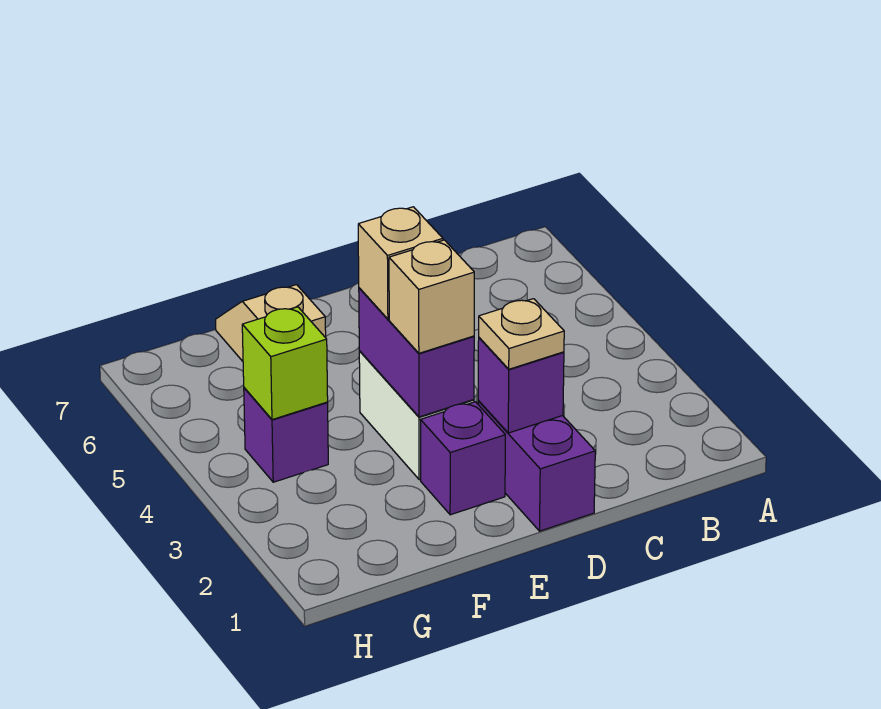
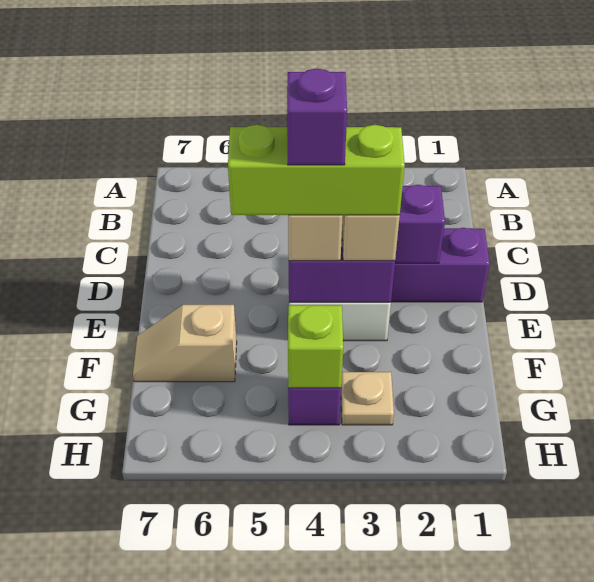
tan 1x1 plate [479,299,564,369] -> tan 1x1 plate moved to [341,372,394,425]
purple 1x1 brick [421,402,505,515] -> purple 1x1 brick moved to [287,69,347,165]
none -> lime 1x3 brick [228,125,405,215]

